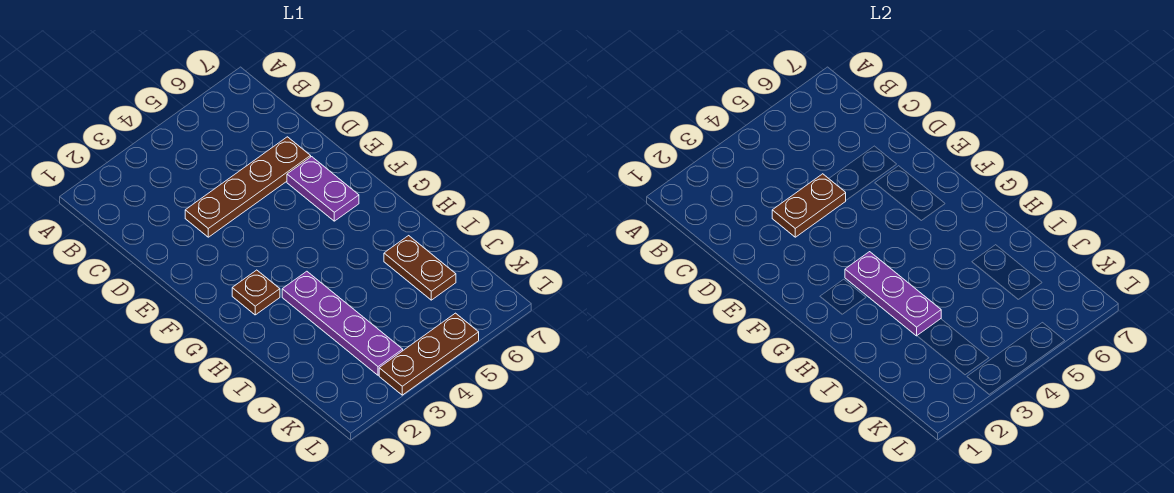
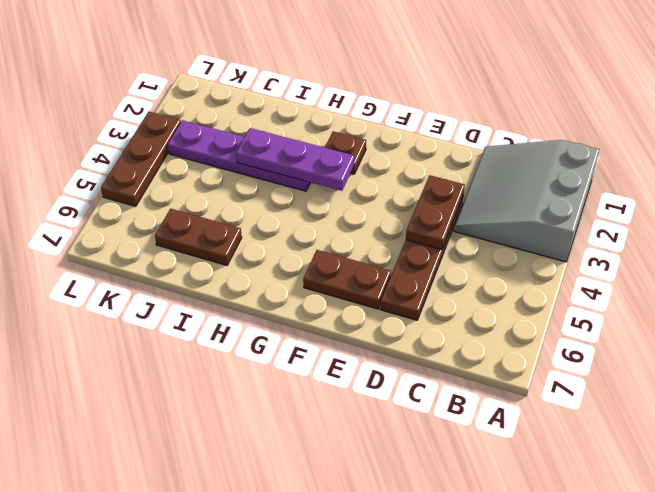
none -> grey 3x3 slope [454,140,599,262]
purple 1x2 plate [287,157,359,221] -> brown 1x2 plate [303,250,391,309]

